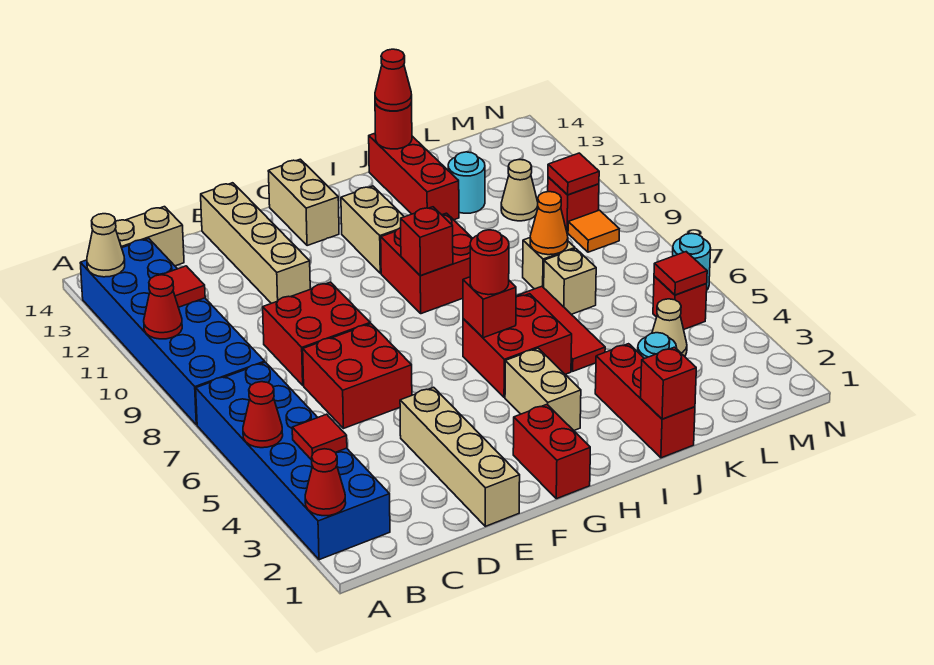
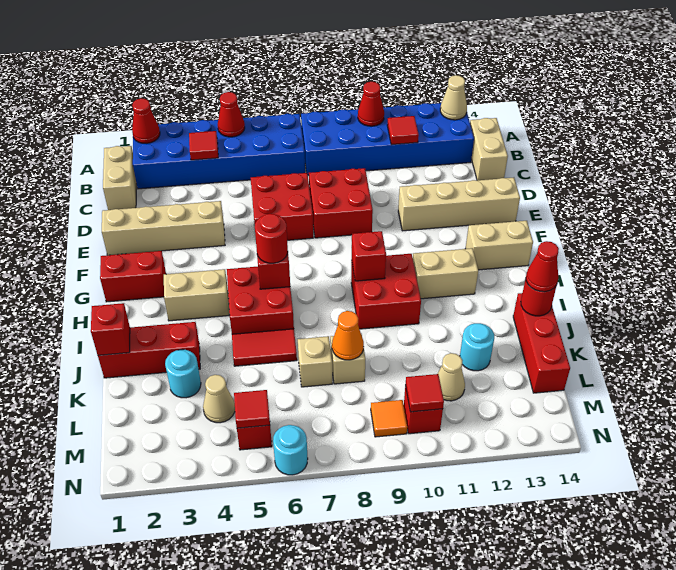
none -> tan 1x2 brick [103,146,136,210]
red 1x3 tile [516,286,605,371] -> red 1x2 tile [232,329,297,366]
red 1x3 brick [369,133,459,220] -> red 1x3 brick turned to [513,293,570,393]

